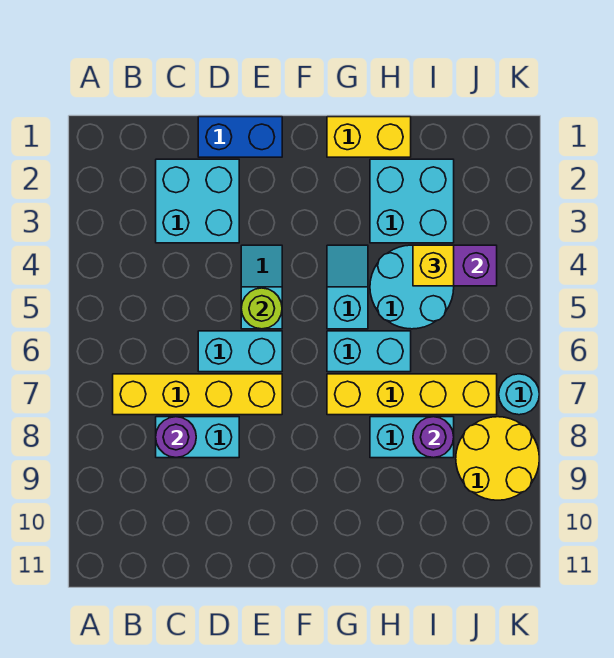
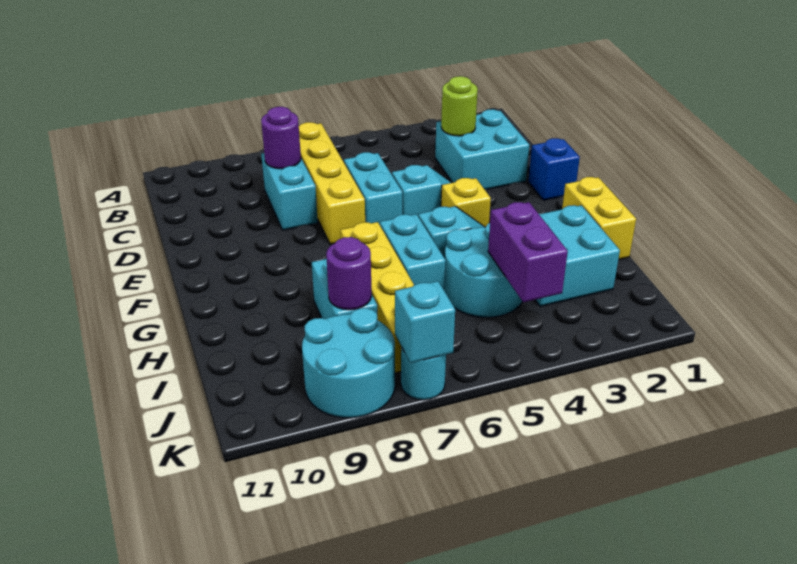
blue 1x2 brick [198,117,282,157] -> blue 1x1 brick [528,138,580,200]
lime 1x1 round brick [241,288,282,329] -> lime 1x1 round brick moved to [441,76,478,136]
yellow 1x1 brick [413,245,454,286] -> yellow 1x1 brick moved to [441,178,491,227]
yellow 2x2 round brick [456,417,539,500] -> cyan 2x2 round brick [302,308,395,418]
none -> cyan 1x1 brick [395,281,455,363]

